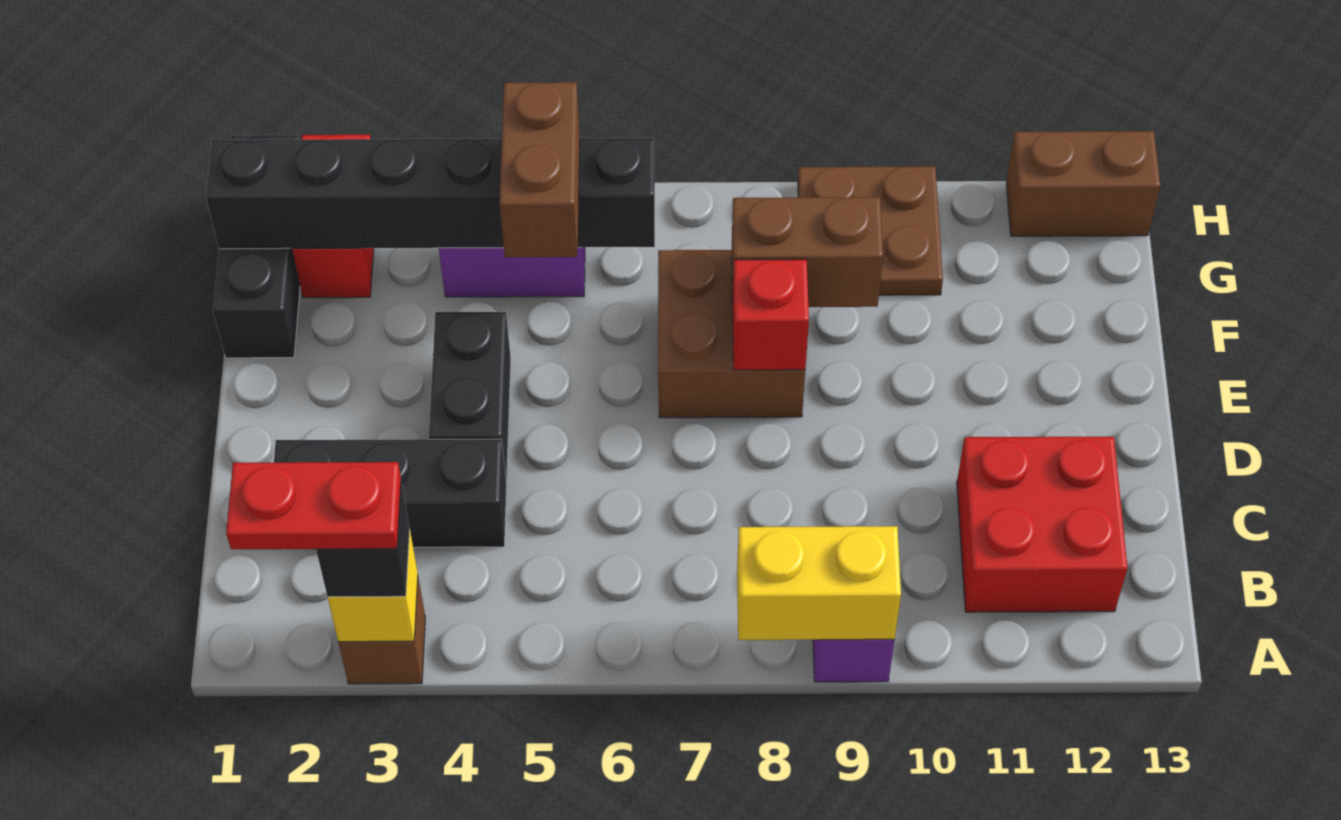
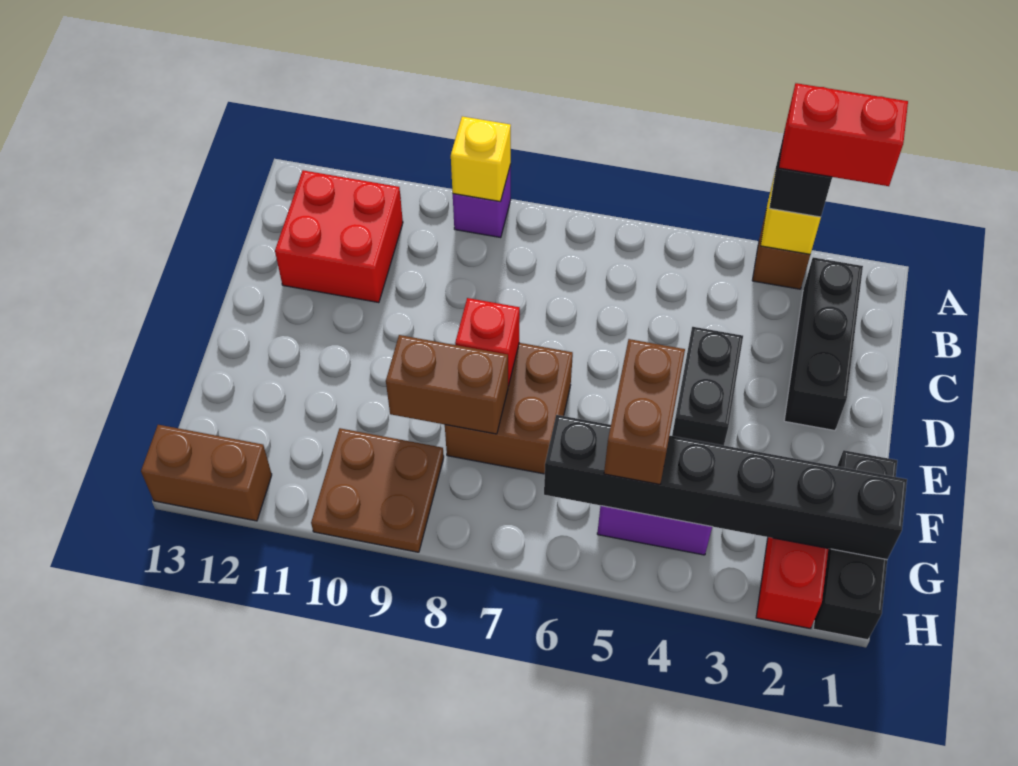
red 1x2 plate [226,462,401,549] -> red 1x2 brick [779,83,908,186]
yellow 1x2 brick [737,526,901,640] -> yellow 1x1 brick [451,116,511,202]
black 1x3 brick [274,439,507,547] -> black 1x3 brick turned to [784,257,863,430]

